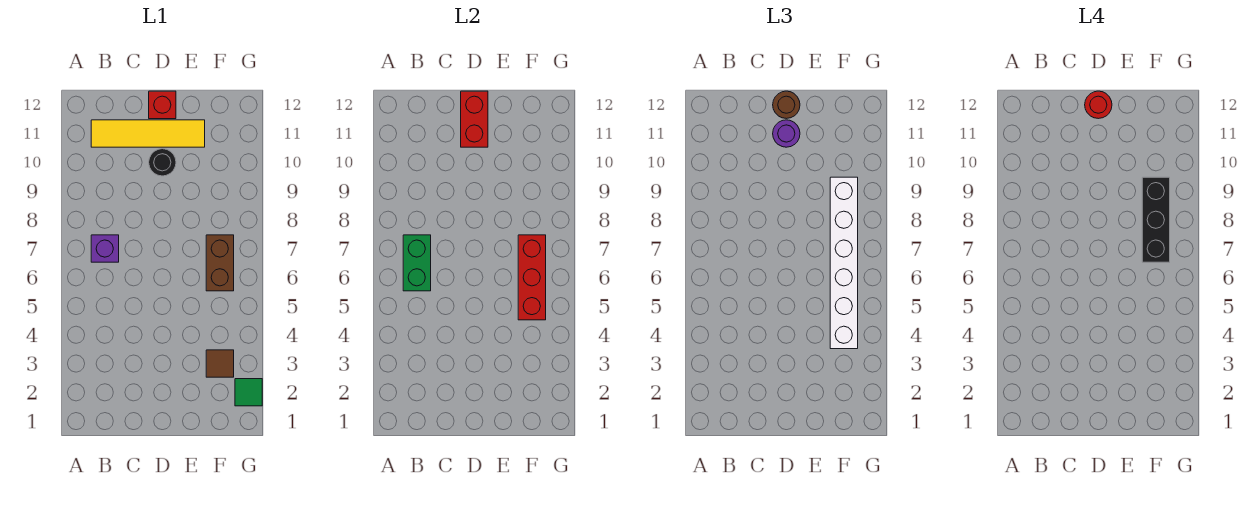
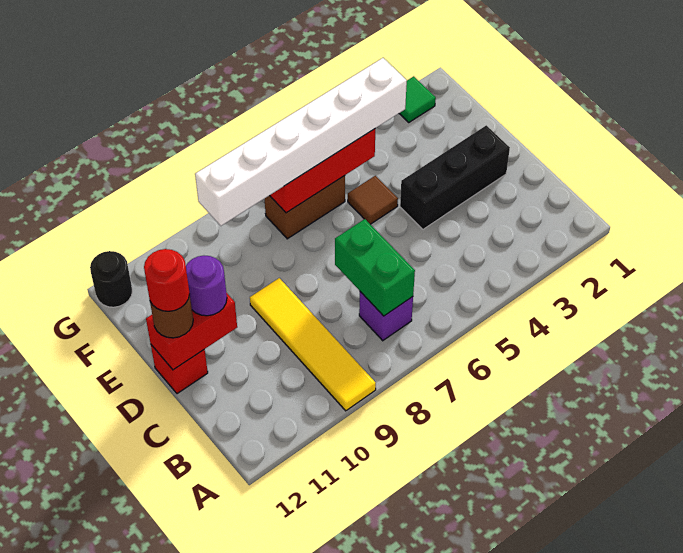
green 1x2 brick [403,235,431,291] -> green 1x2 brick turned to [335,219,415,316]
yellow 1x4 tile [91,120,205,147] -> yellow 1x4 tile moved to [250,278,376,411]
black 1x1 round brick [149,149,176,176] -> black 1x1 round brick moved to [90,251,132,307]
brown 1x1 tile [206,350,234,377] -> brown 1x1 tile moved to [348,176,398,224]
black 1x3 brick [1142,177,1170,262] -> black 1x3 brick moved to [400,125,510,229]

